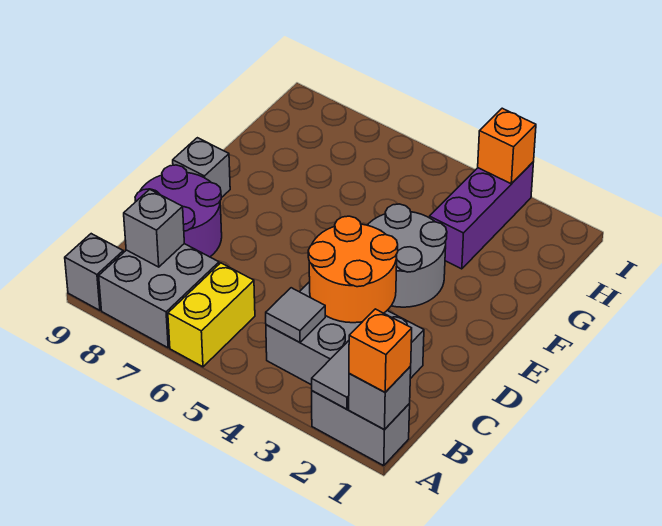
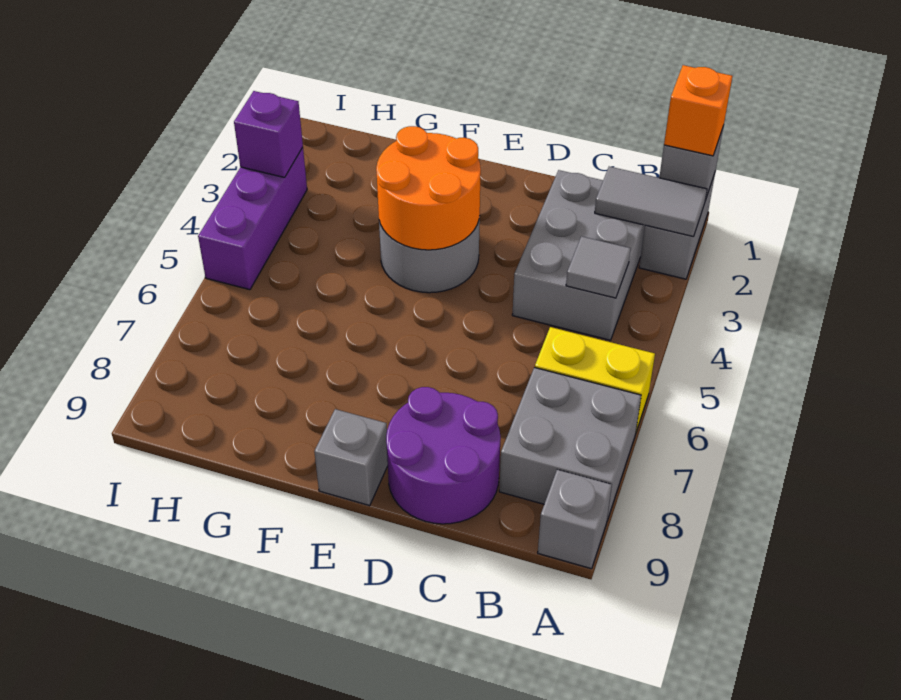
grey 1x1 brick [124,189,184,267] -> none
orange 2x2 round brick [308,216,398,323] -> orange 2x2 round brick moved to [376,126,481,250]
purple 1x3 brick [429,162,533,269] -> purple 1x3 brick turned to [198,148,307,290]
orange 1x1 brick [478,108,536,184] -> purple 1x1 brick [234,91,303,178]

